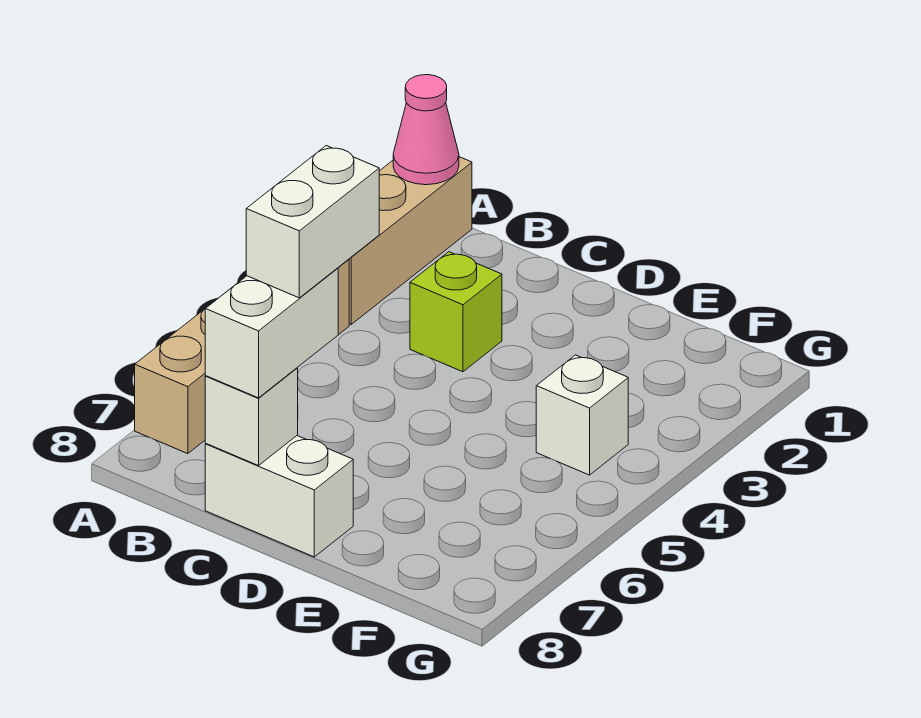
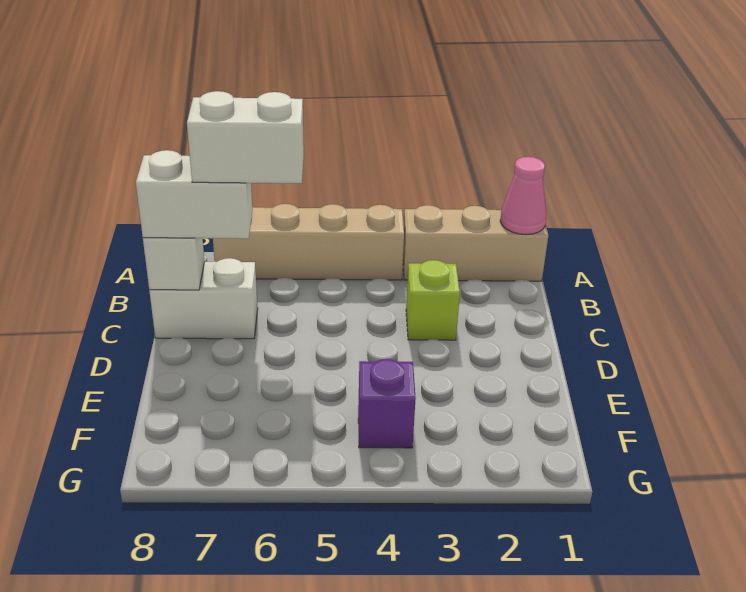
white 1x2 brick [205,436,353,557] -> white 1x2 brick turned to [149,258,258,339]
white 1x1 brick [536,355,628,475] -> purple 1x1 brick [358,359,416,448]

